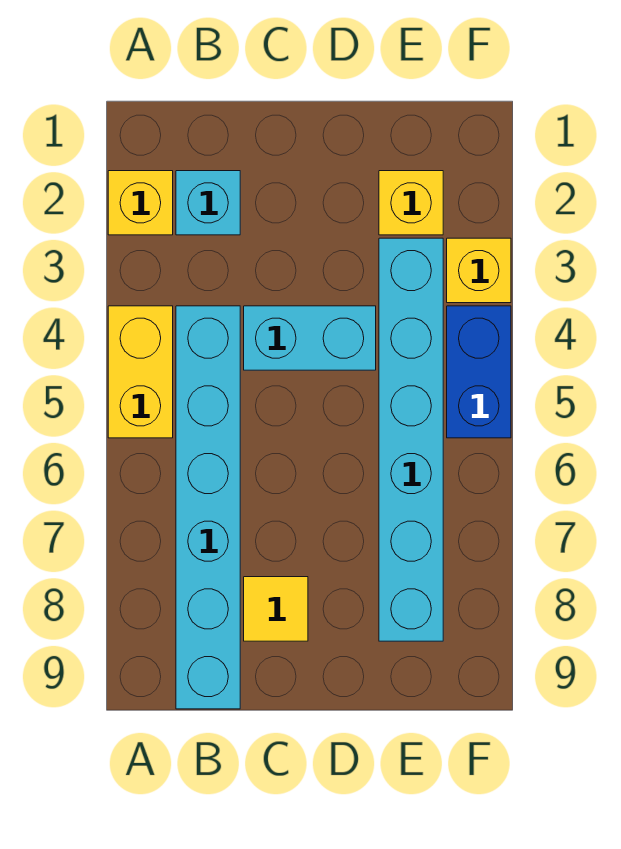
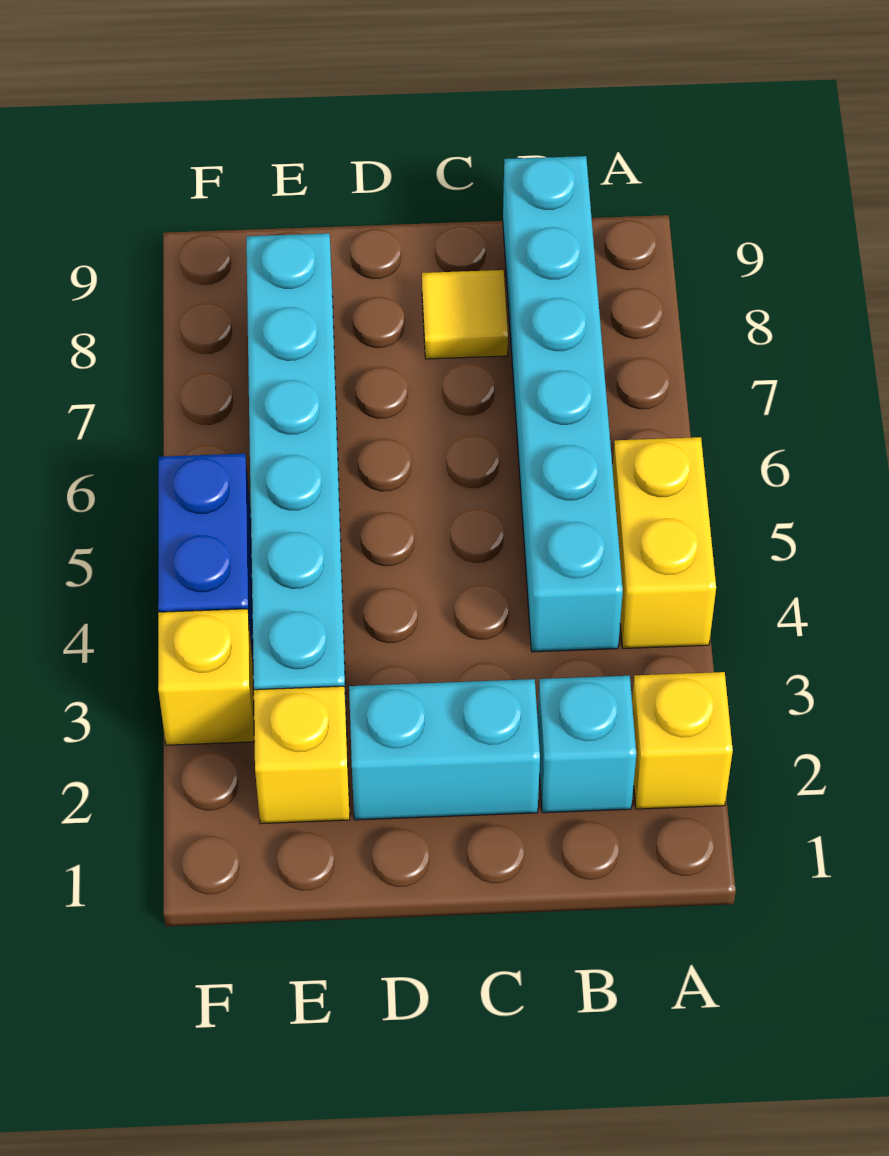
cyan 1x2 brick [244,306,376,370] -> cyan 1x2 brick moved to [349,679,540,820]

